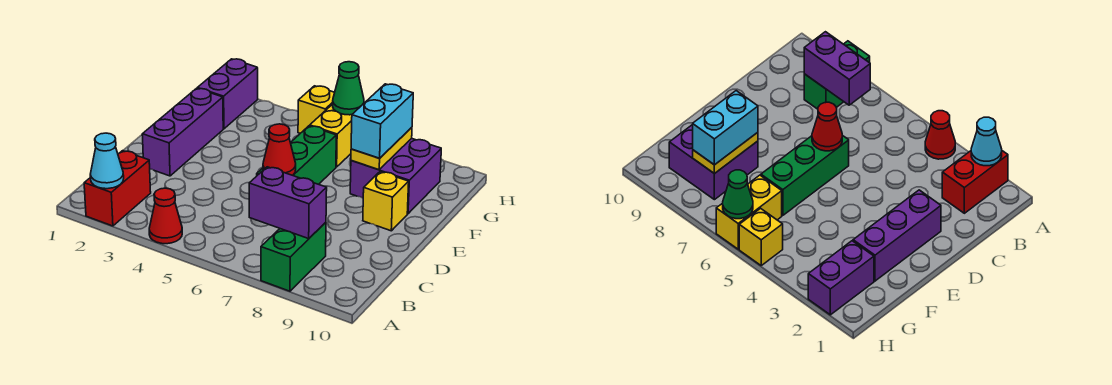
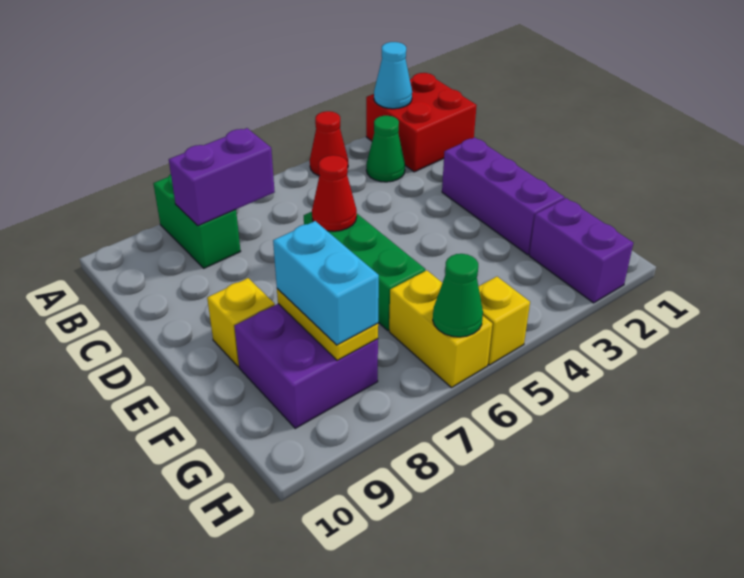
red 1x2 brick [84,151,151,226] -> red 2x2 brick [366,73,477,172]
none -> green 1x1 cone [366,116,405,182]

